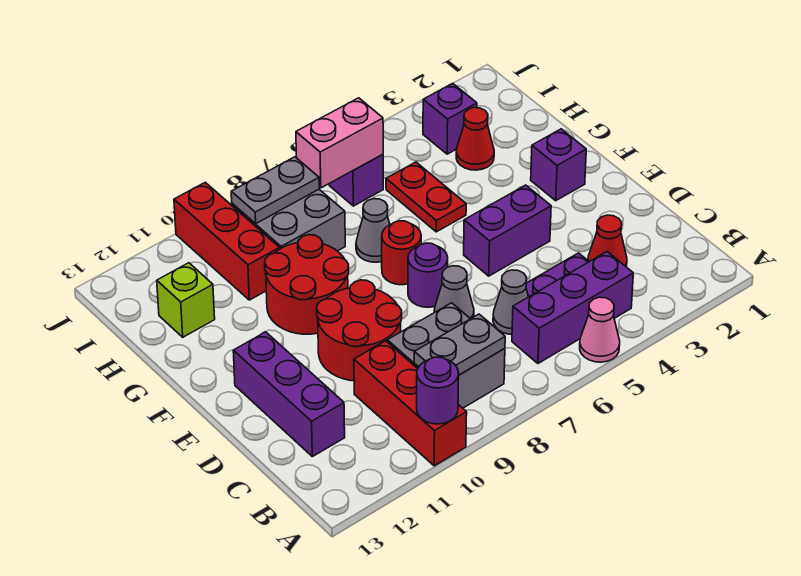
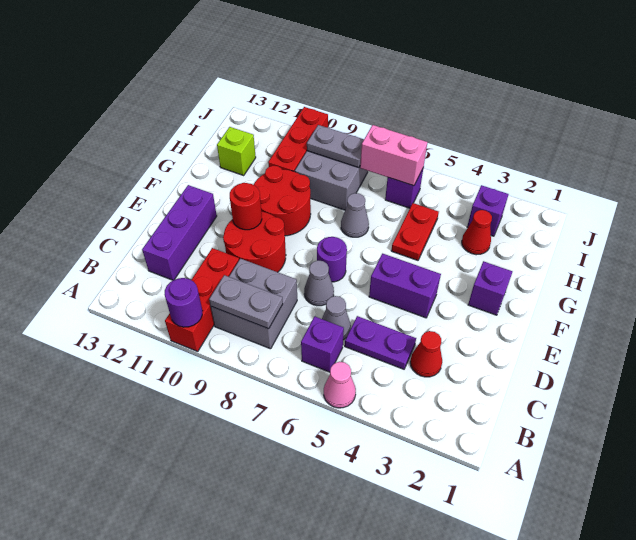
purple 1x3 brick [512,252,633,363] -> purple 1x1 brick [301,316,344,372]
red 1x1 round brick [382,221,421,285] -> red 1x1 round brick moved to [230,183,262,230]

